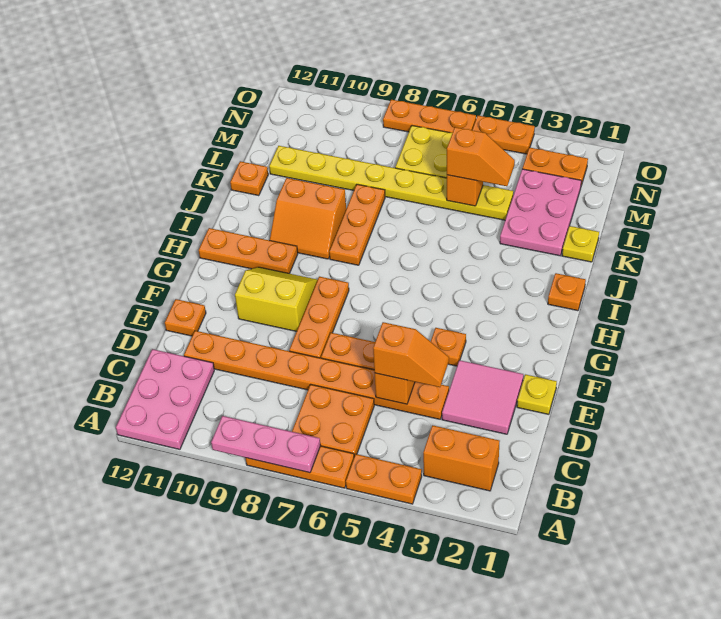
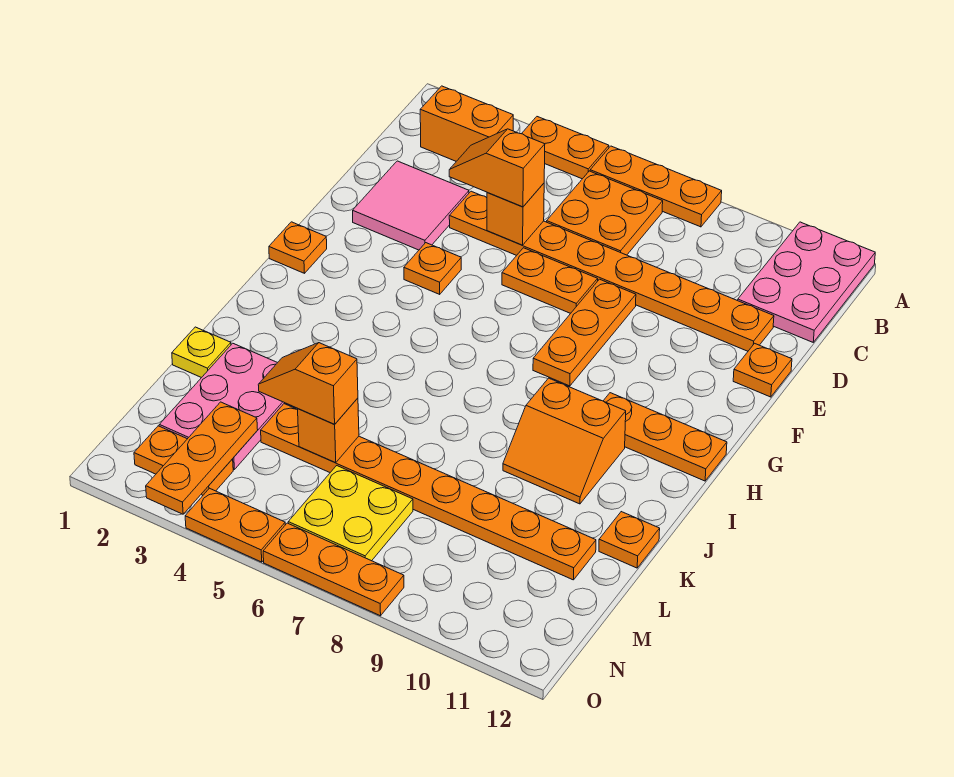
pink 1x3 plate [211,416,320,473] -> none
yellow 1x1 plate [517,374,557,414] -> none
yellow 2x2 slope [235,267,317,331] -> none
orange 1x1 plate [548,273,586,311] -> orange 1x1 plate moved to [269,222,327,273]
orange 1x3 plate [329,184,385,265] -> orange 1x3 plate moved to [146,402,258,514]
orange 2x2 slope [270,178,346,259] -> orange 2x2 slope turned to [503,378,626,504]
yellow 1x8 plate [269,146,513,220] -> orange 1x8 plate [261,404,596,580]

